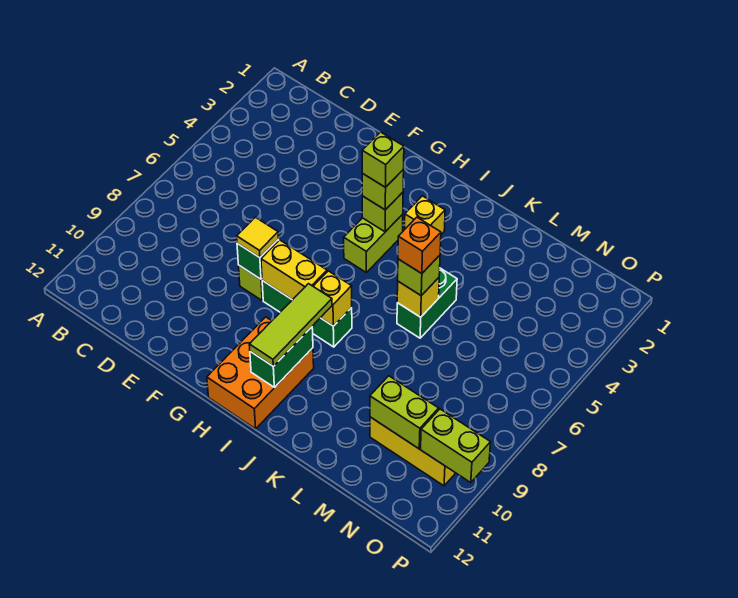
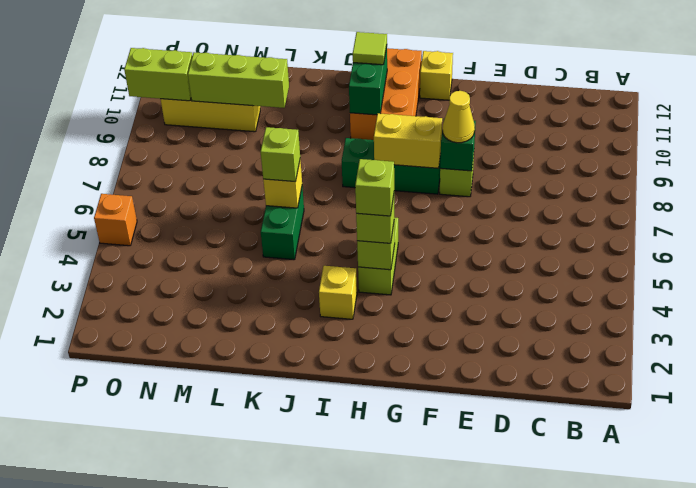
yellow 1x1 tile [237,217,279,258] -> yellow 1x1 cone [442,91,475,143]
yellow 1x1 brick [313,271,352,326] -> yellow 1x1 brick moved to [420,51,453,100]
lime 1x3 tile [249,284,332,366] -> lime 1x1 tile [353,32,387,65]
orange 1x1 brick [398,217,441,274] -> orange 1x1 brick moved to [94,194,137,246]
lime 1x2 brick [370,376,439,449] -> lime 1x3 brick [188,52,289,108]

